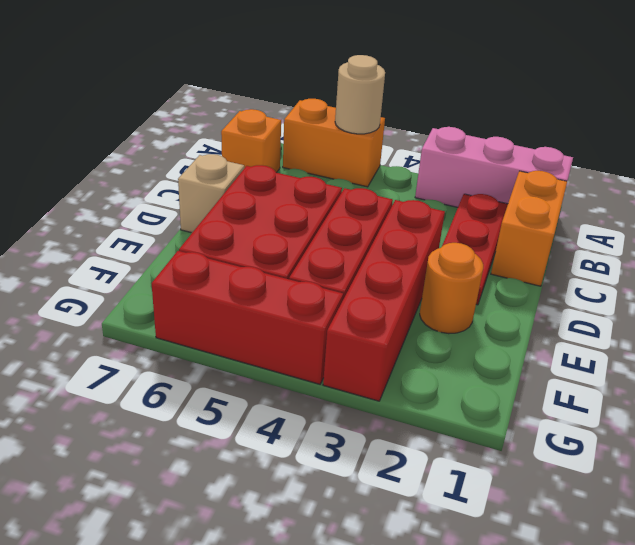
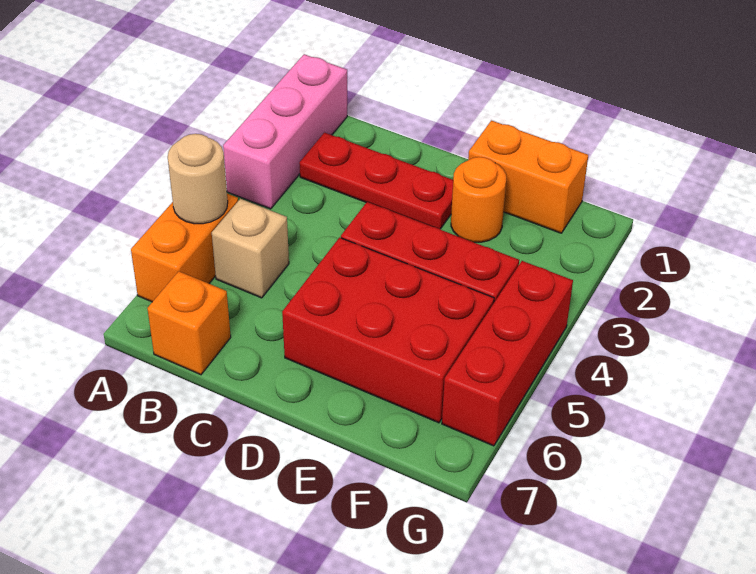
orange 1x2 brick [491,171,567,286] -> orange 1x2 brick moved to [468,121,588,233]
red 1x4 brick [323,200,445,401] -> none
tan 1x1 brick [178,154,244,233] -> tan 1x1 brick moved to [212,199,289,298]

